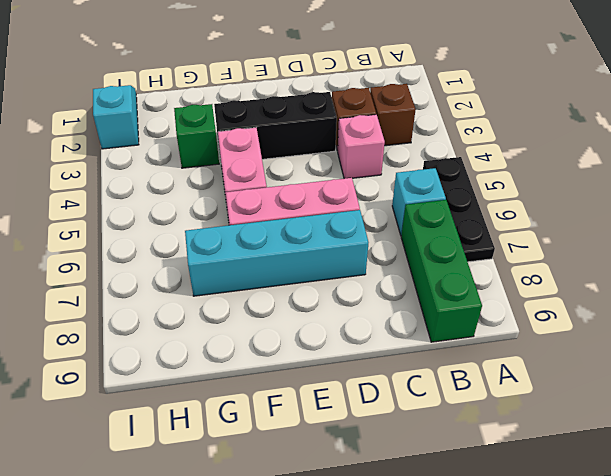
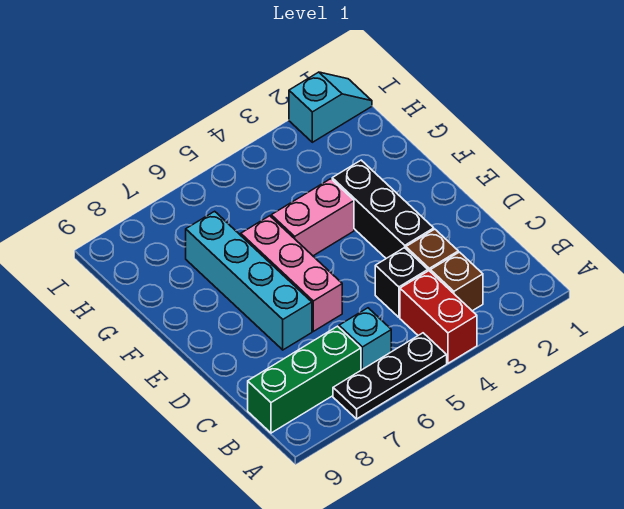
none -> red 1x2 brick [400,271,477,363]
pink 1x1 brick [338,115,385,179] -> black 1x1 brick [375,248,428,317]
green 1x1 brick [174,104,219,168] -> none

